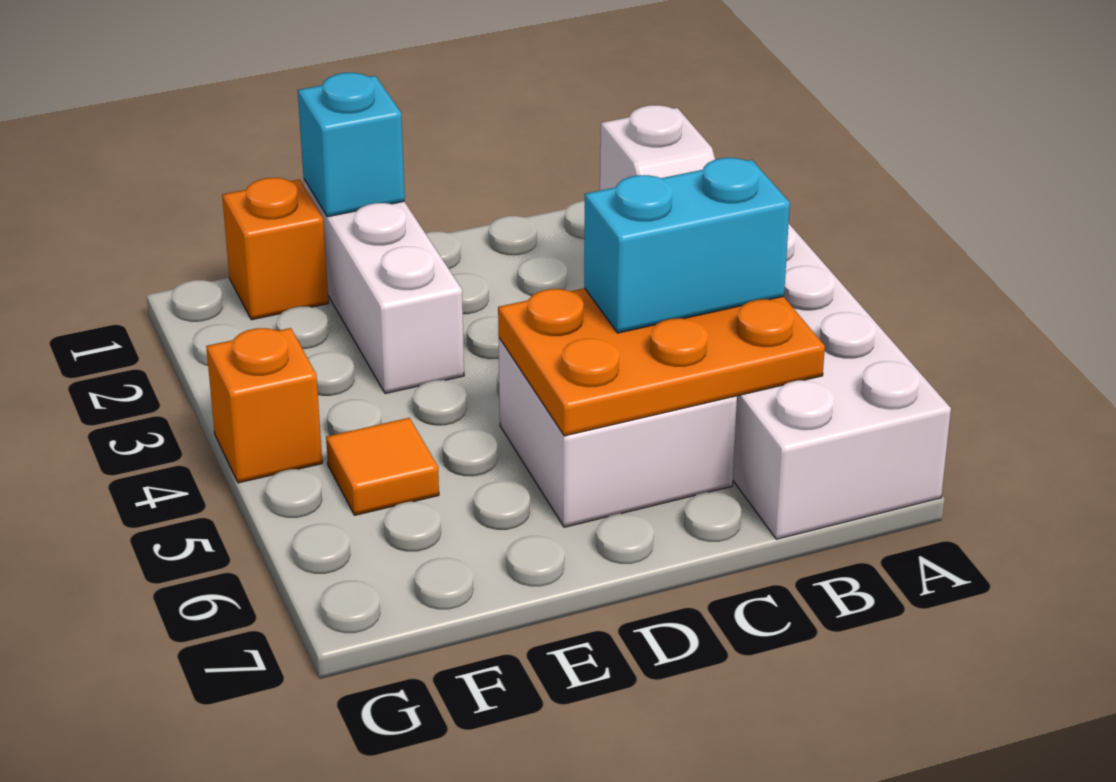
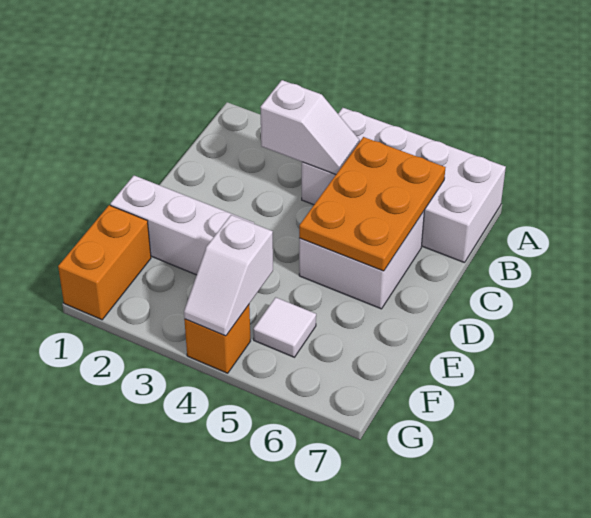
cyan 1x2 brick [584,158,790,333] -> none
cyan 1x1 brick [298,73,405,217] -> none
orange 1x1 brick [222,178,328,320] -> orange 1x2 brick [58,205,151,320]
none -> white 1x2 slope [184,215,273,336]
orange 1x1 tile [326,418,439,515] -> white 1x1 tile [253,297,316,357]

